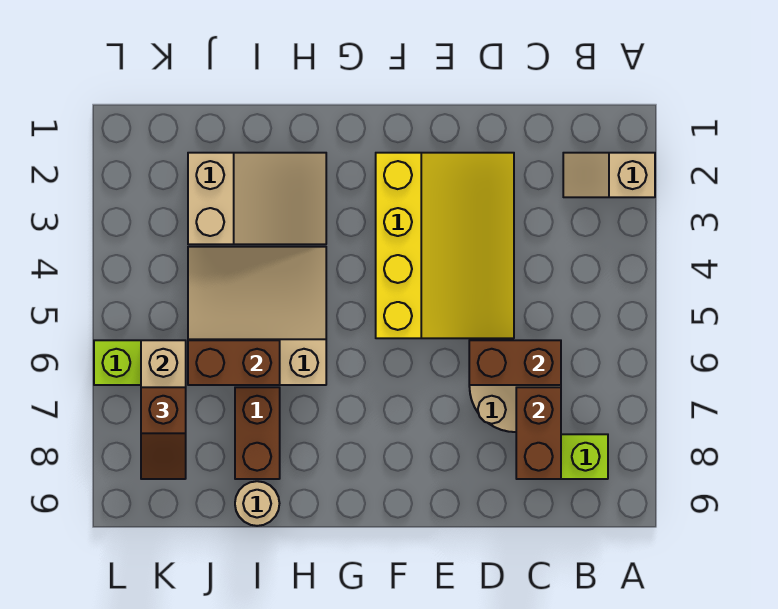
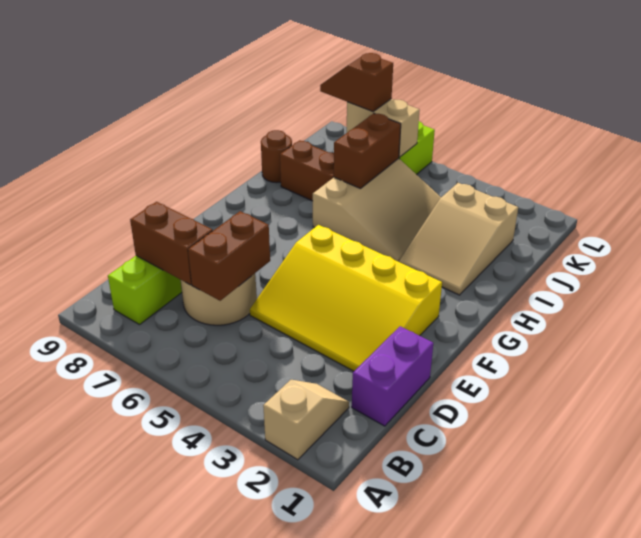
none -> purple 1x2 brick [352,326,433,426]
tan 1x1 round brick [235,481,279,526] -> brown 1x1 round brick [261,130,292,183]

